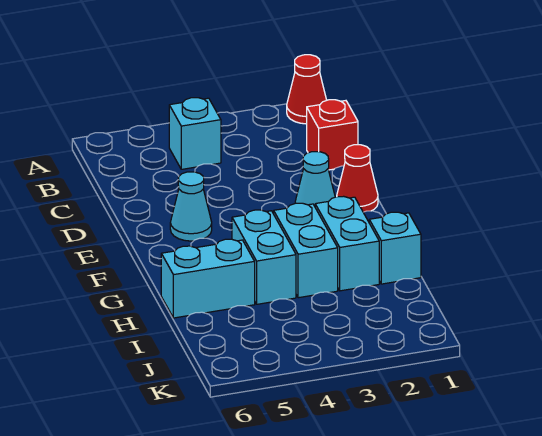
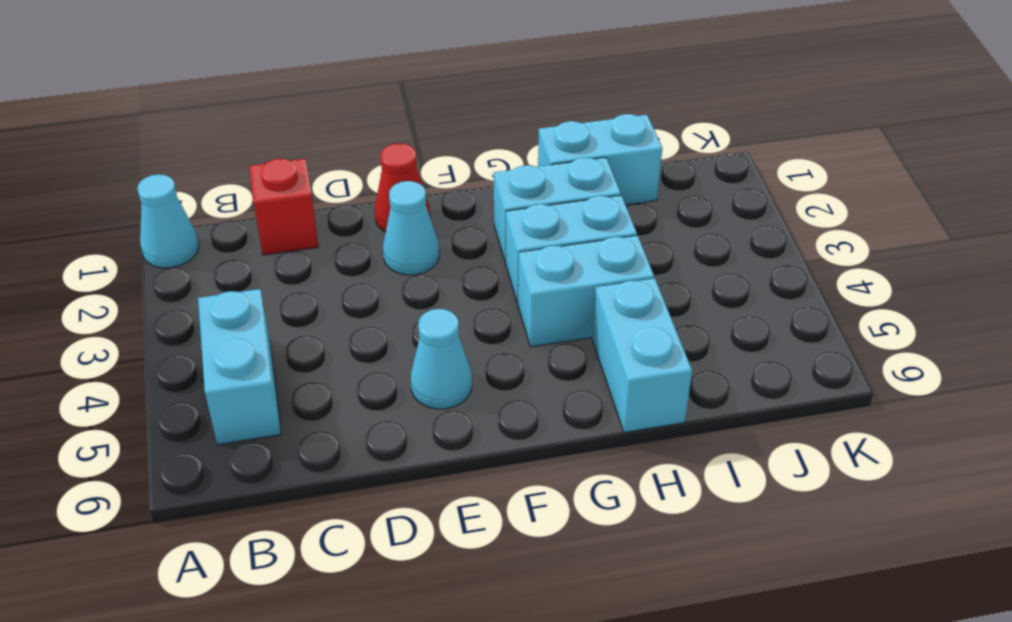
red 1x1 cone [287,55,327,124] -> cyan 1x1 cone [137,174,199,268]
cyan 1x1 brick [169,98,221,169] -> cyan 1x2 brick [198,289,281,445]
cyan 1x1 brick [369,212,421,284] -> cyan 1x2 brick [538,114,662,205]

